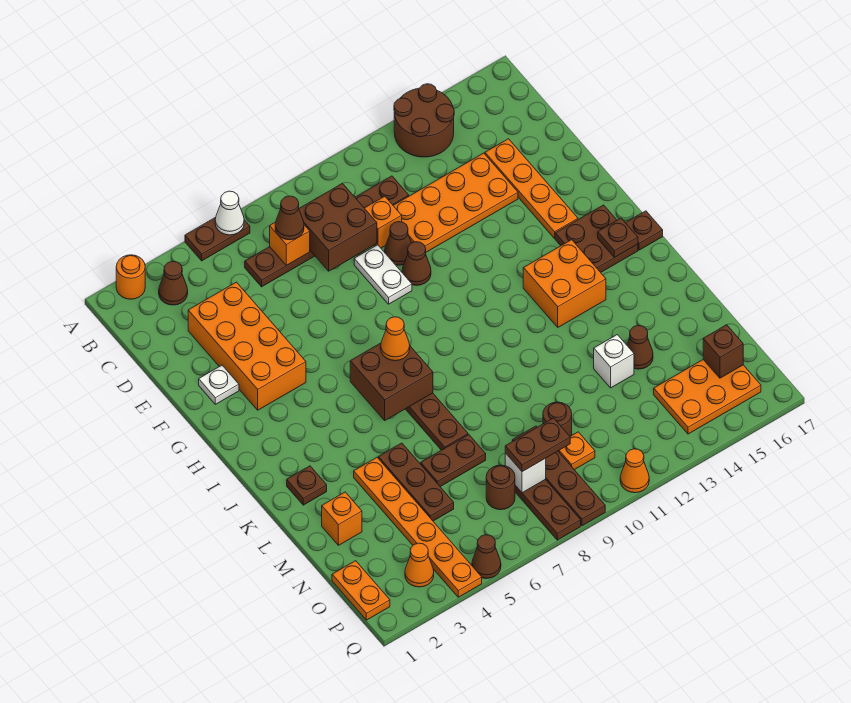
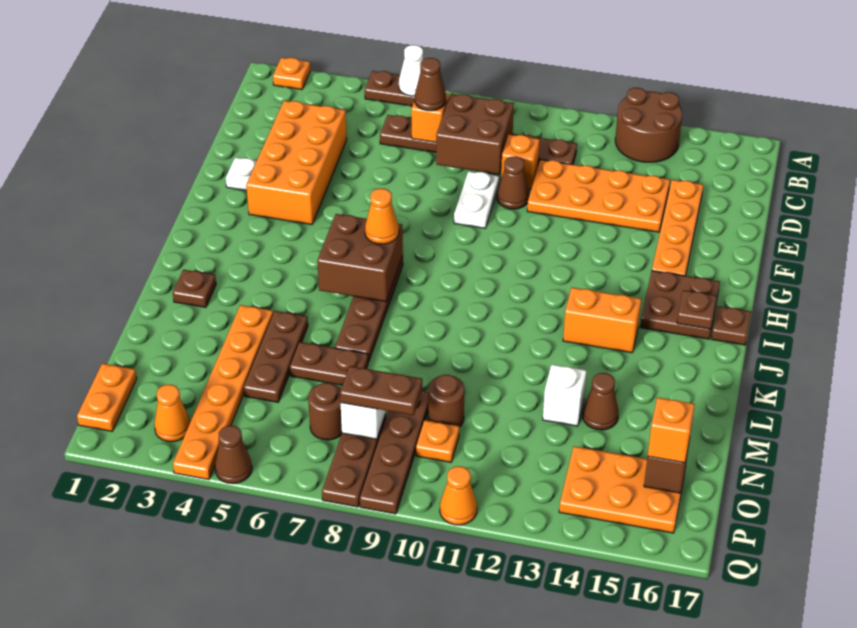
orange 1x1 round brick [116,255,145,299] -> orange 1x1 plate [273,58,310,90]
brown 1x1 cone [159,261,188,305] -> none
brown 1x1 cone [402,242,431,285] -> none
orange 2x2 brick [523,240,606,327] -> orange 1x2 brick [563,287,641,353]
orange 1x1 brick [322,492,362,545] -> orange 1x1 brick moved to [648,397,695,463]

